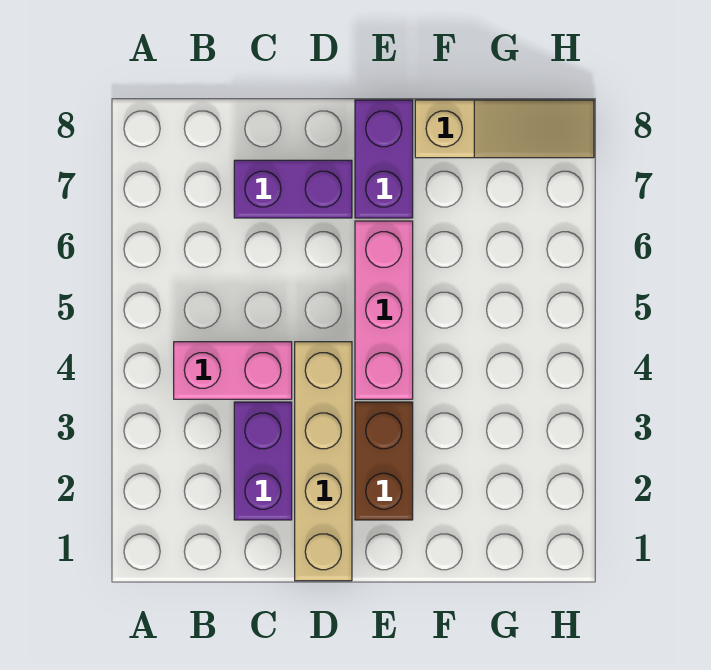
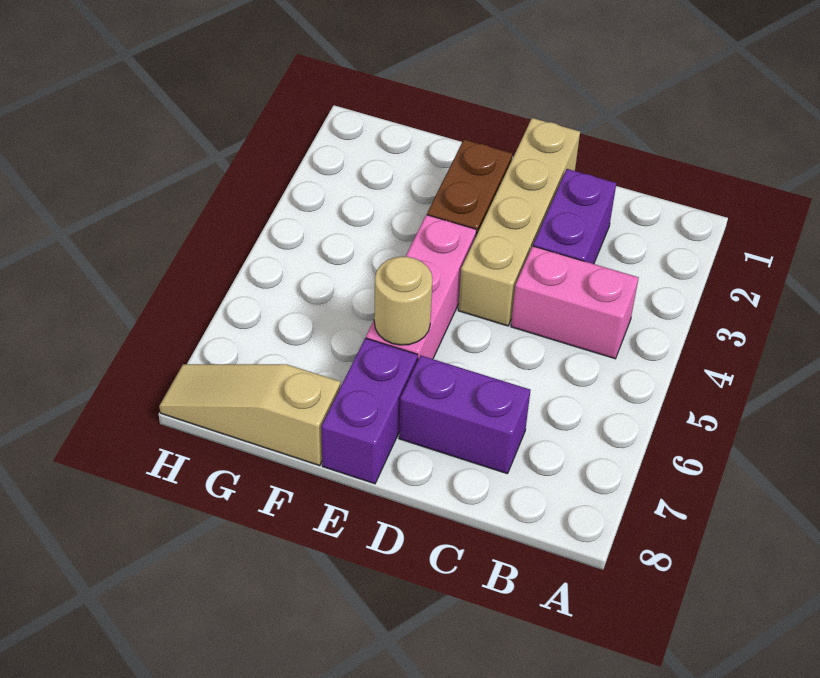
none -> tan 1x1 round brick [374,257,432,345]

